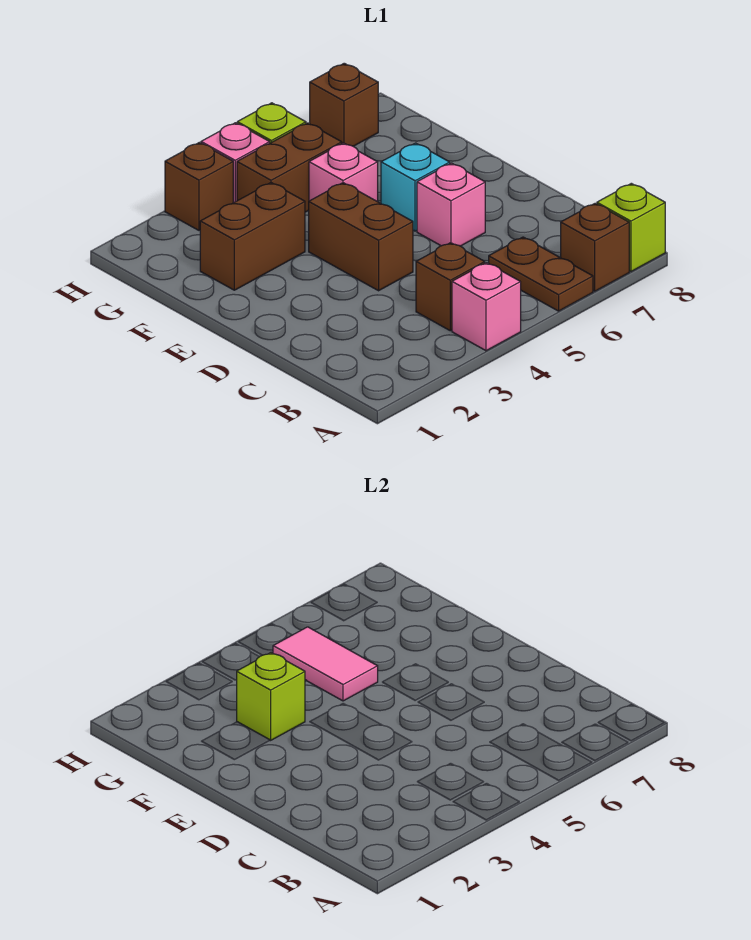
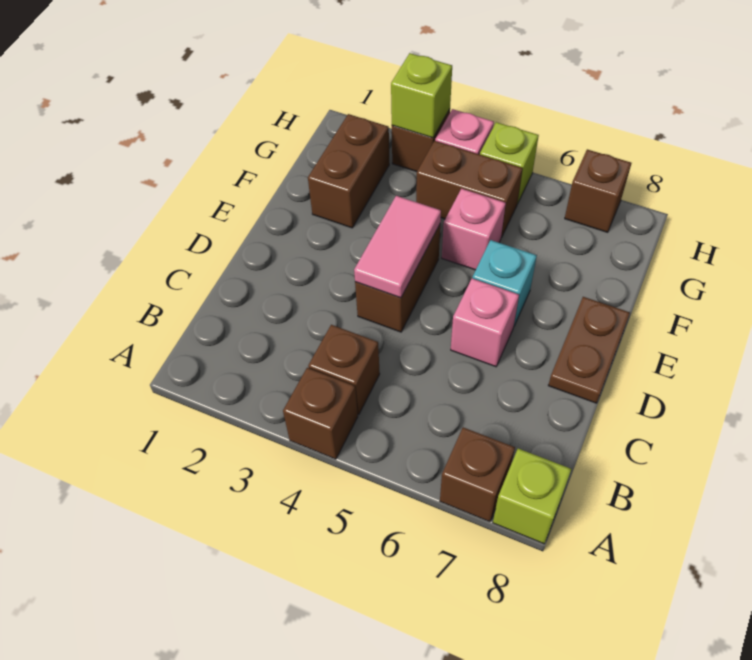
pink 1x1 brick [452,263,521,351] -> brown 1x1 brick [283,368,358,459]
brown 1x2 plate [489,237,593,311] -> brown 1x2 plate moved to [548,297,630,403]
brown 1x2 brick [200,183,305,290] -> brown 1x2 brick turned to [308,114,389,228]
lime 1x1 brick [237,653,305,740] -> lime 1x1 brick moved to [391,53,452,138]
pink 1x2 tile [273,627,378,701] -> pink 1x2 tile moved to [354,196,441,298]

